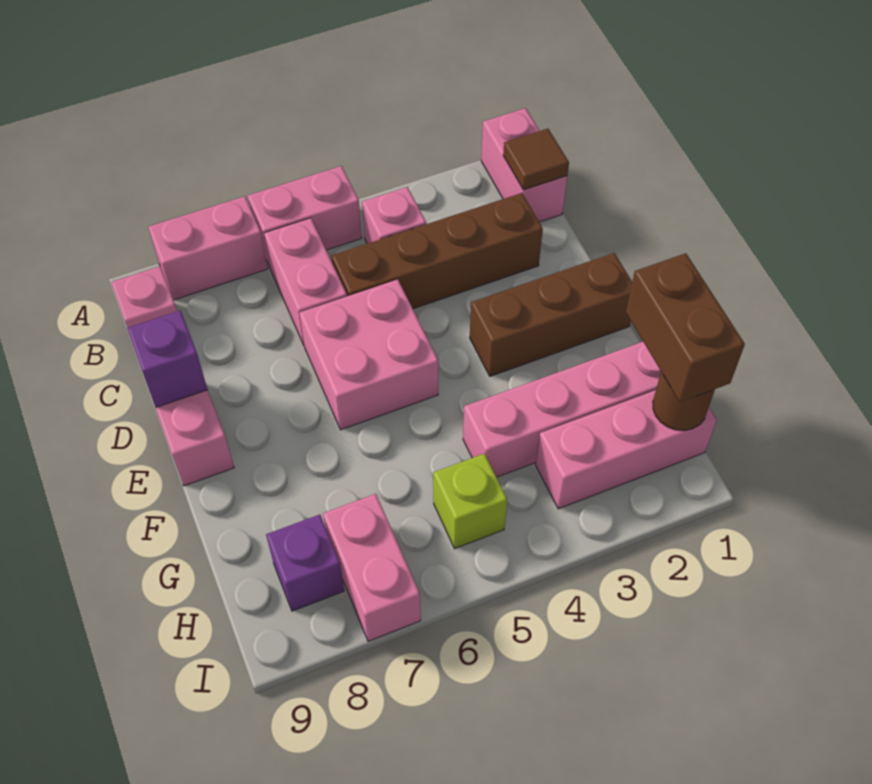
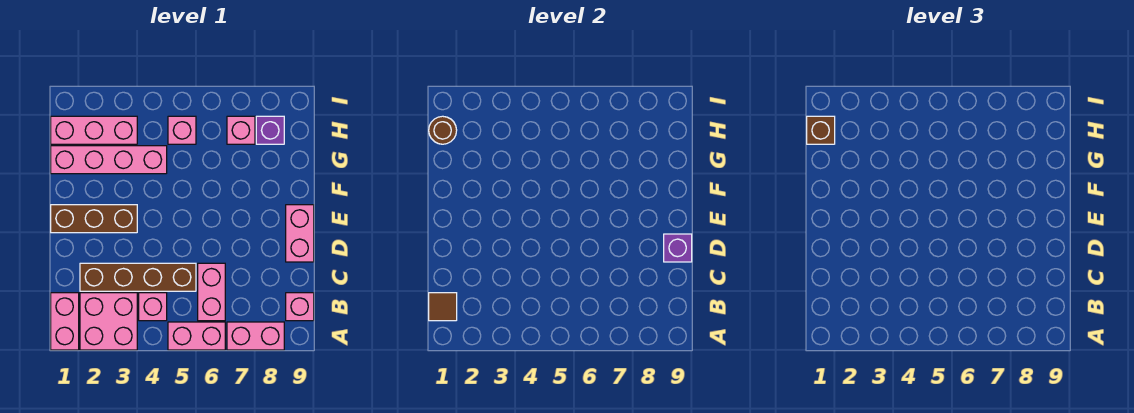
pink 2x2 brick [299,279,439,430] -> pink 2x2 brick moved to [80,293,137,350]
brown 1x2 brick [626,253,745,402] -> brown 1x1 brick [807,116,835,144]
lime 1x1 brick [433,454,507,548] -> pink 1x1 brick [168,116,196,144]
pink 1x2 brick [323,494,421,641] -> pink 1x1 brick [227,116,255,144]

